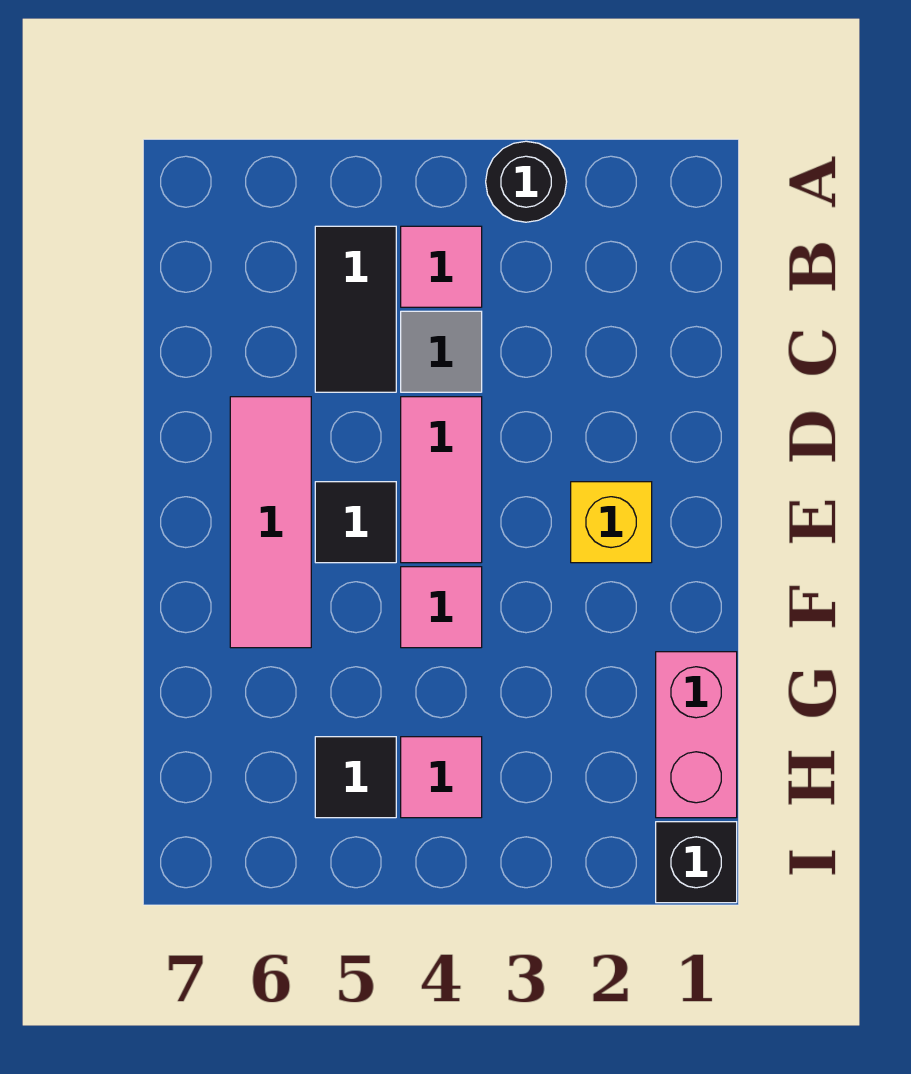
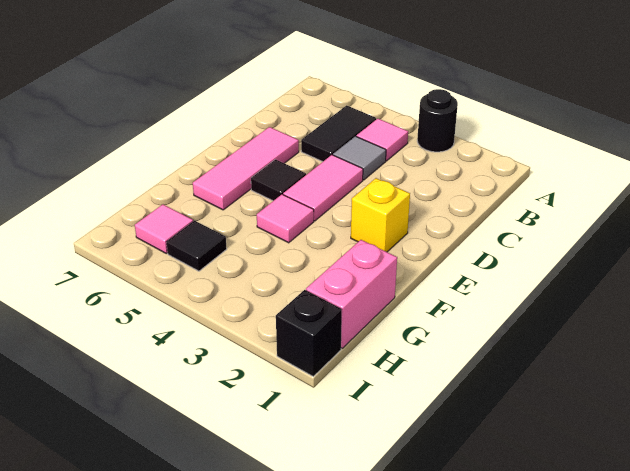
pink 1x1 tile [401,737,482,818] -> pink 1x1 tile moved to [135,204,193,253]

